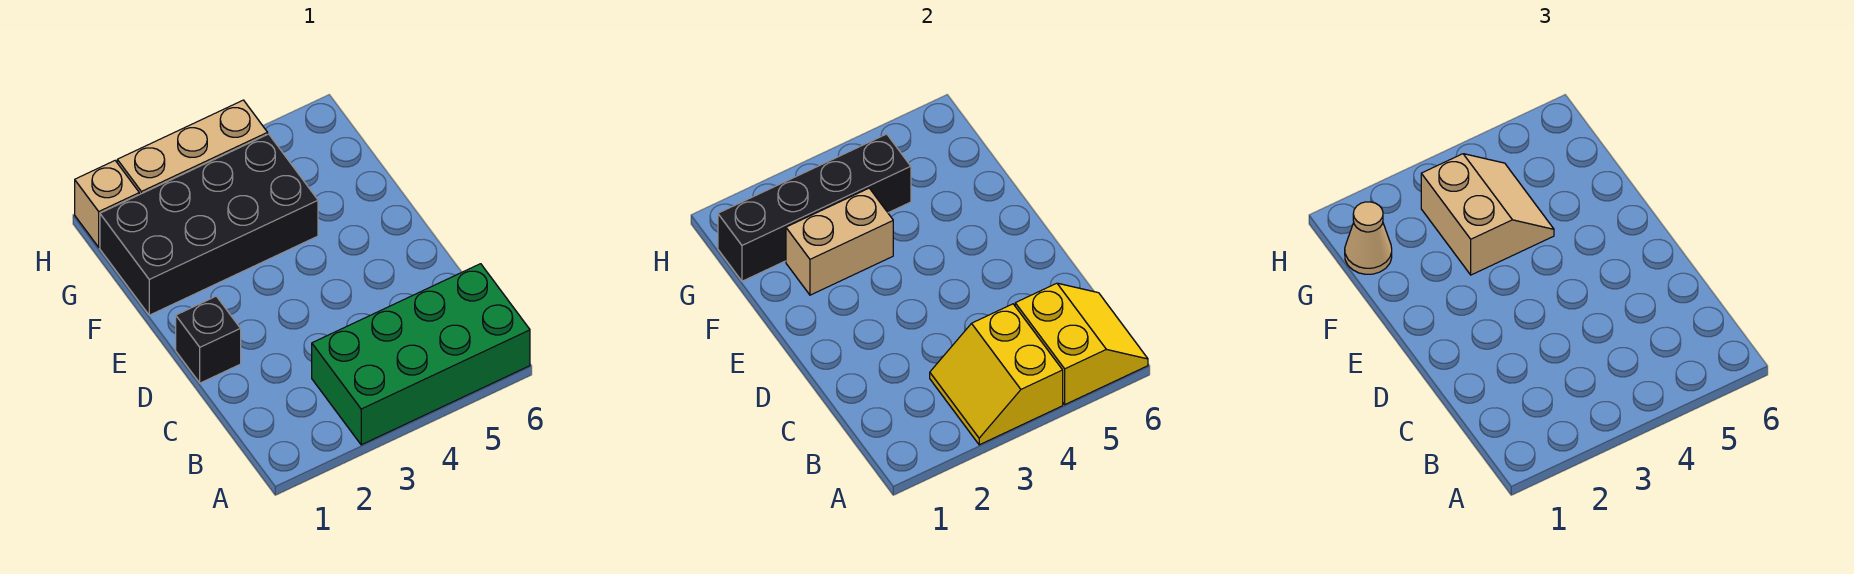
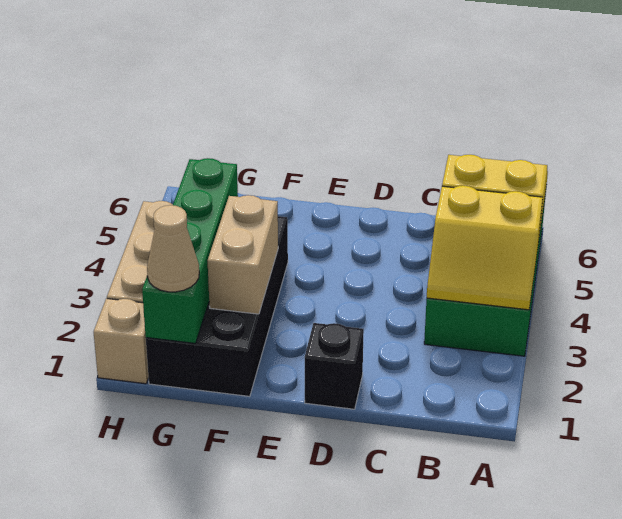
tan 2x2 slope [1421,154,1554,275] -> none
black 1x4 brick [718,134,911,281] -> green 1x4 brick [142,158,238,343]

